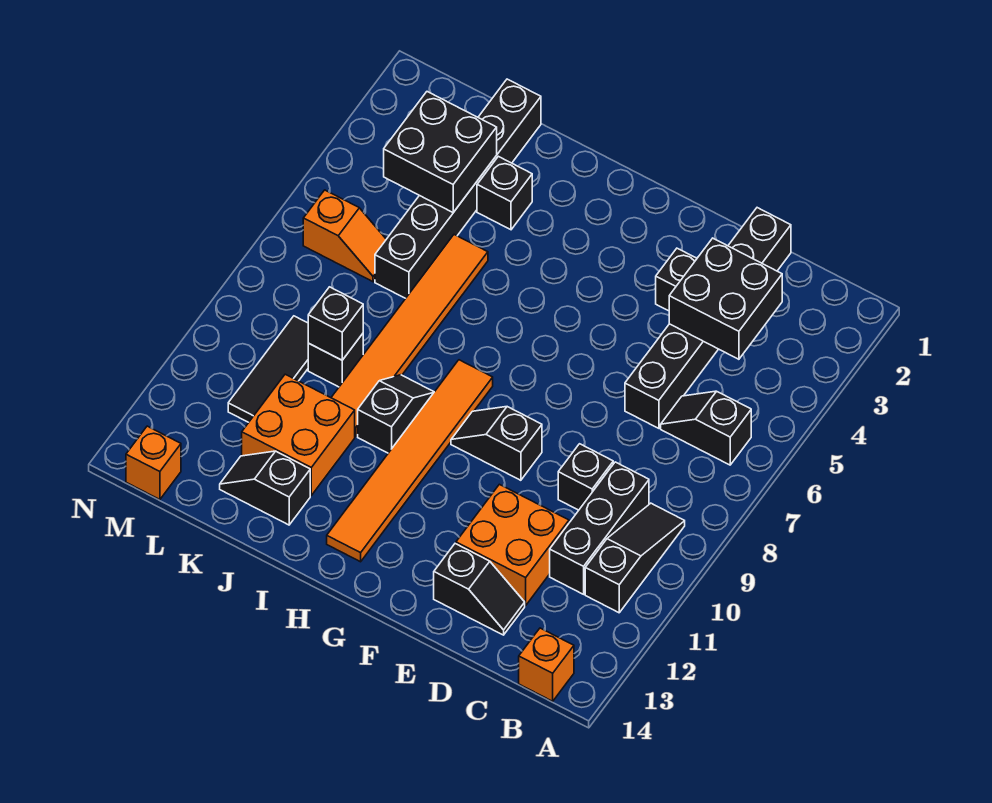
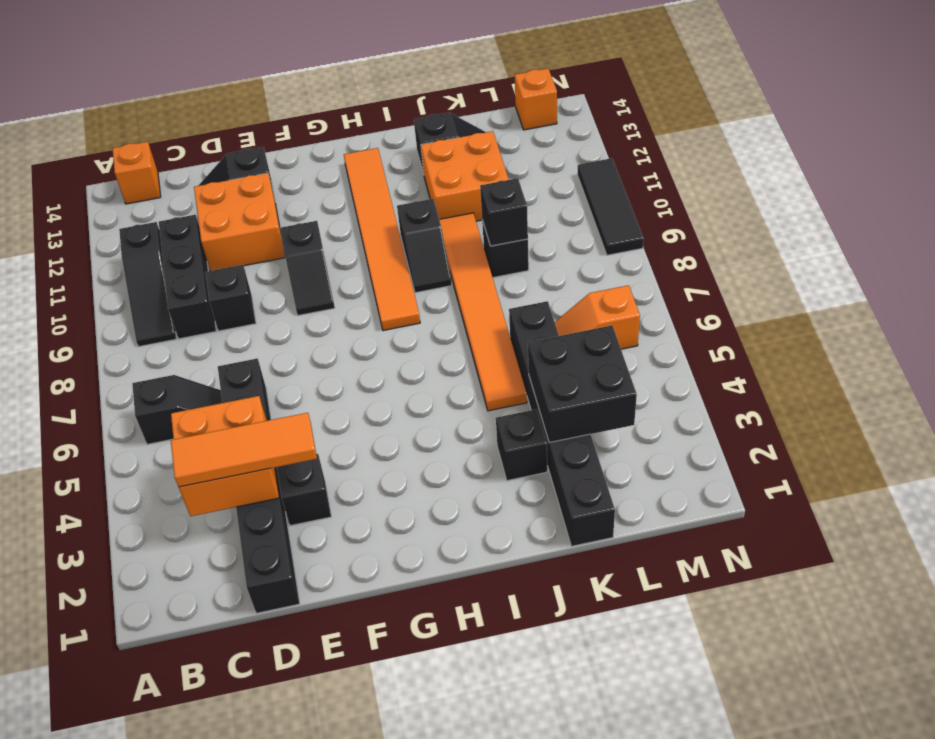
black 2x2 brick [669,238,782,359] -> orange 2x2 brick [171,396,279,516]
none -> orange 1x3 tile [171,413,317,487]
black 1x2 slope [451,407,542,480] -> black 1x2 slope turned to [280,221,335,316]
black 1x3 tile [228,316,308,422] -> black 1x3 tile moved to [577,158,644,255]

